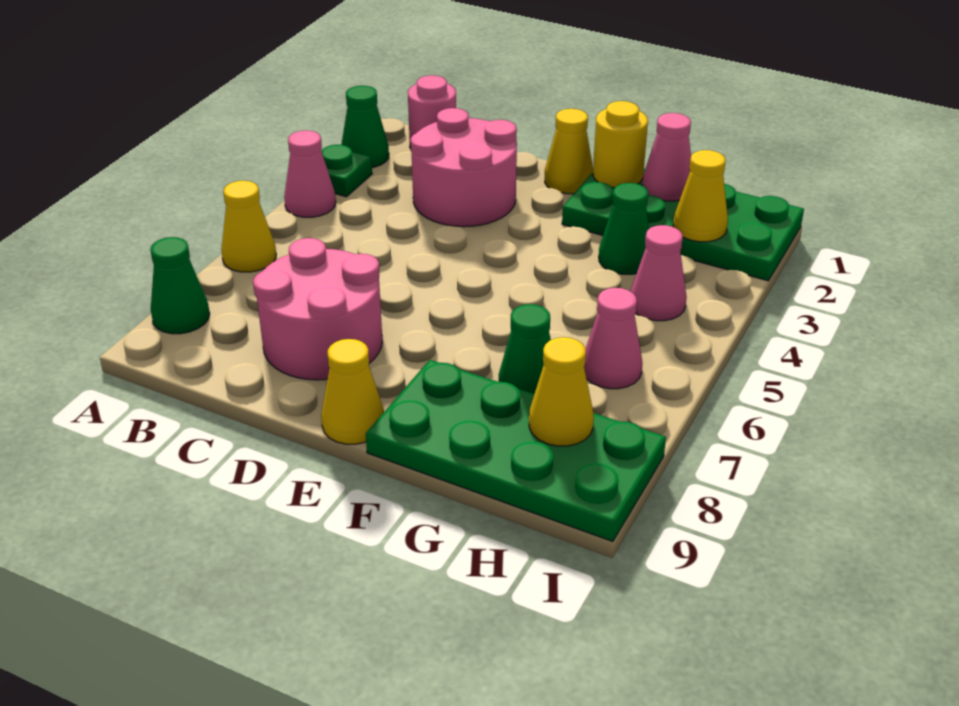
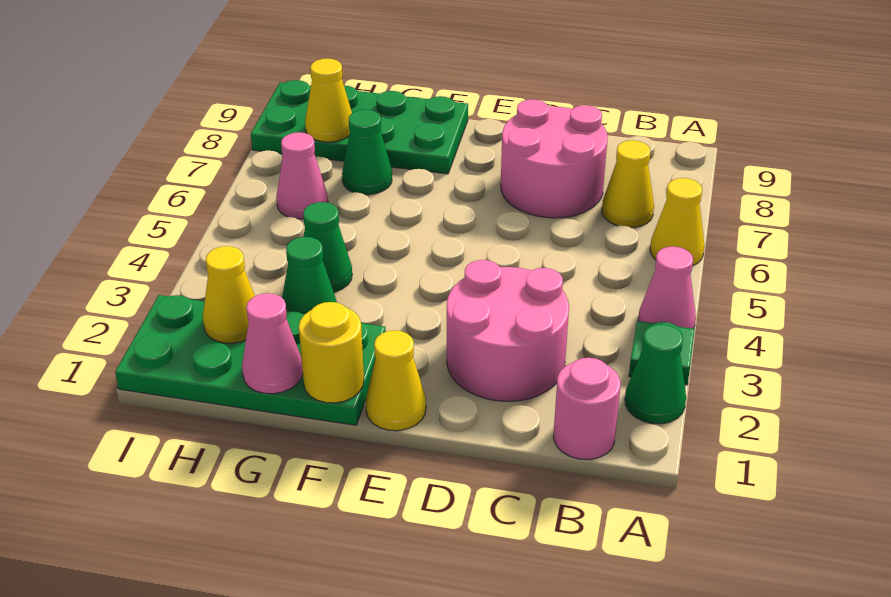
green 1x1 cone [150,237,210,334] -> green 1x1 cone moved to [303,202,352,292]
yellow 1x1 cone [321,339,384,444] -> yellow 1x1 cone moved to [602,140,654,228]
pink 1x1 cone [630,225,687,321] -> none

